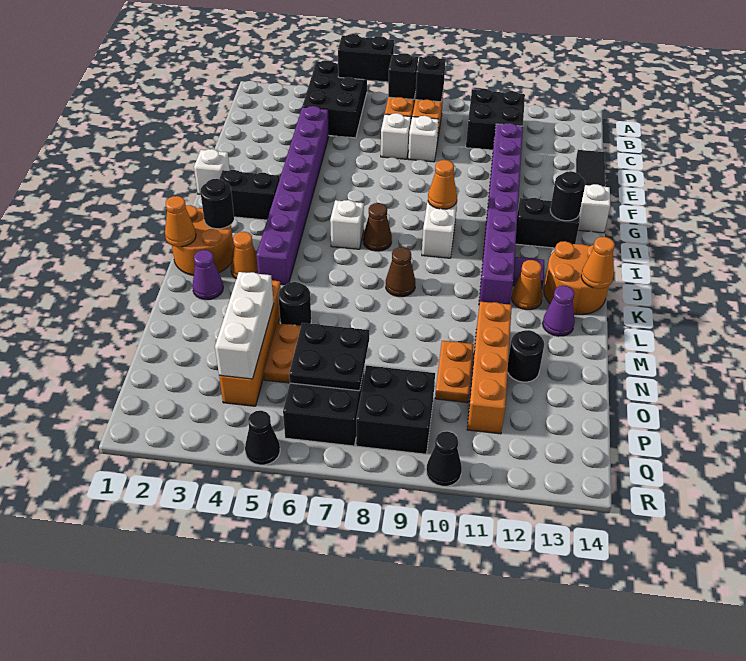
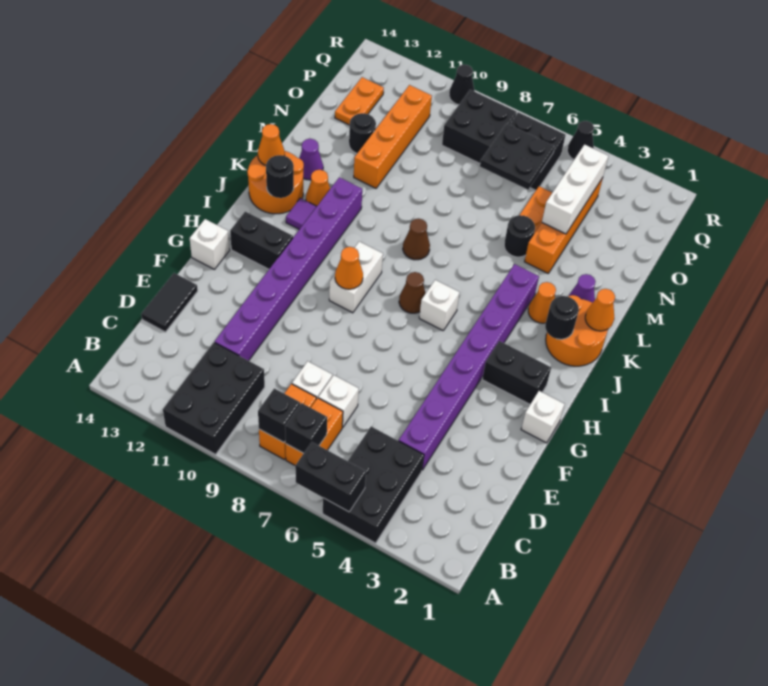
black 2x2 brick [466,89,525,150] -> black 2x3 brick [163,342,265,454]
black 1x1 round brick [550,171,585,221] -> black 1x1 round brick moved to [266,155,294,198]
orange 1x2 plate [435,341,474,403] -> orange 1x2 plate moved to [335,77,384,125]

